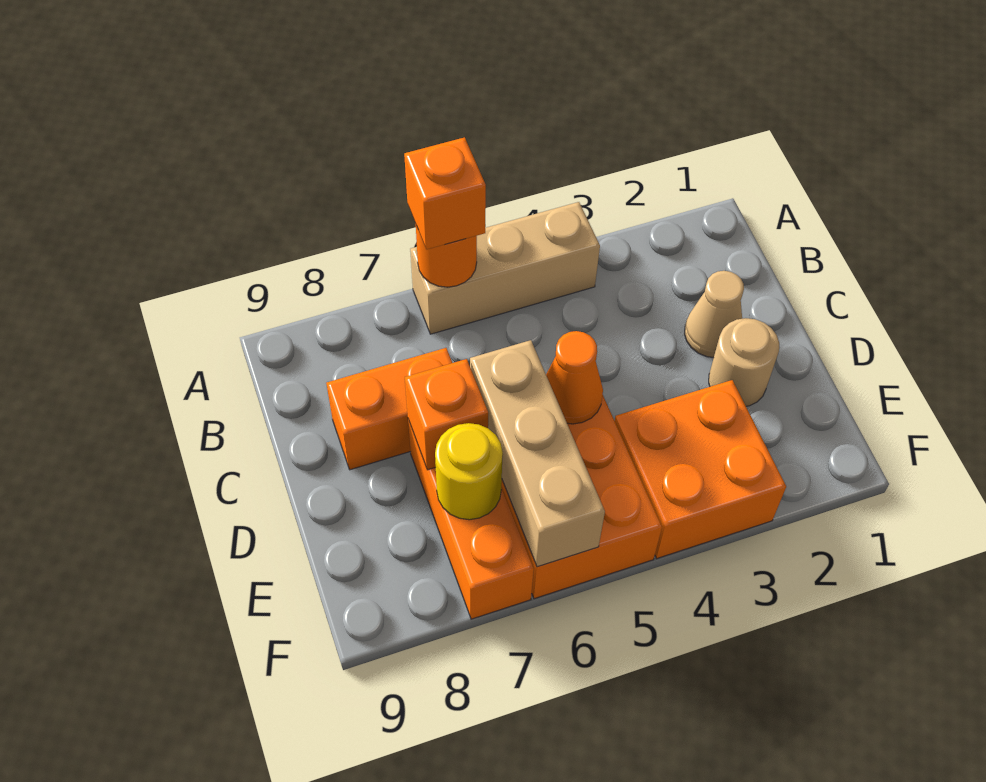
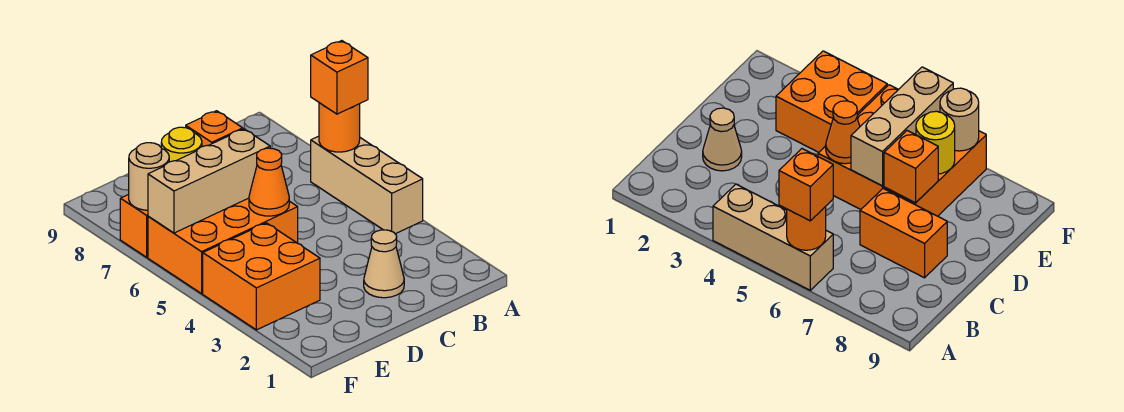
tan 1x1 round brick [709,318,779,406] -> tan 1x1 round brick moved to [129,143,169,210]

